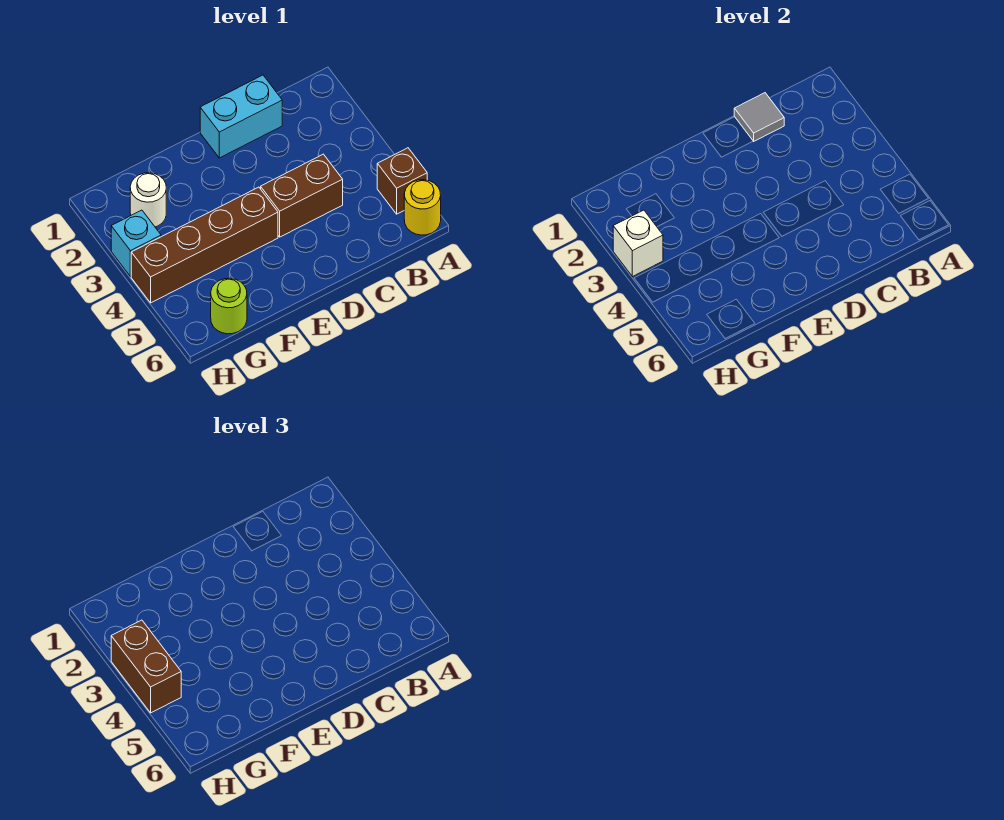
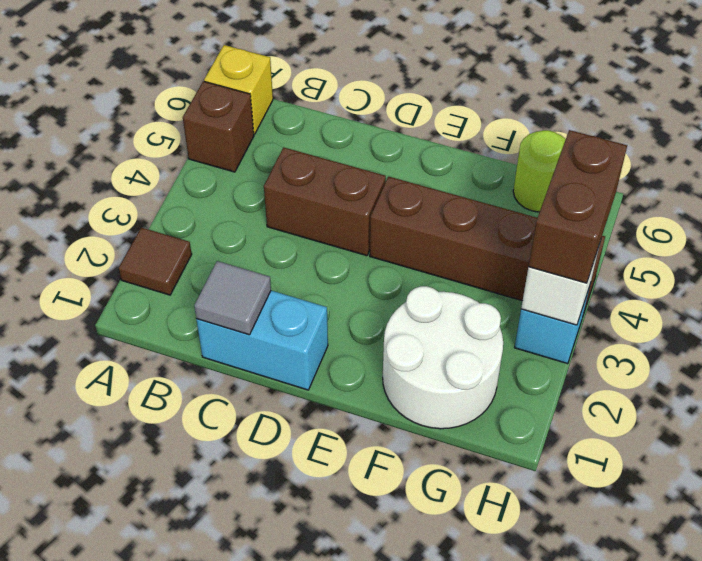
none -> brown 1x1 tile [119,227,192,295]
yellow 1x1 round brick [404,180,441,235] -> yellow 1x1 brick [204,45,273,134]
white 1x1 round brick [130,173,166,227] -> white 2x2 round brick [383,286,503,429]

